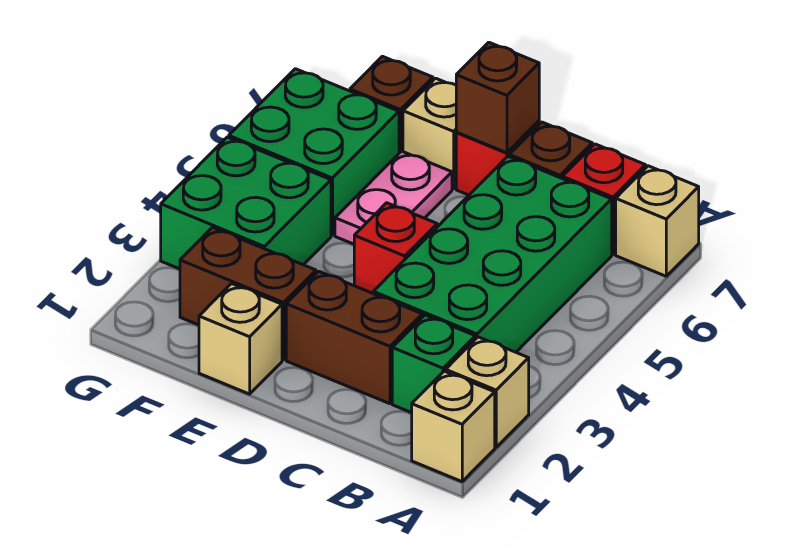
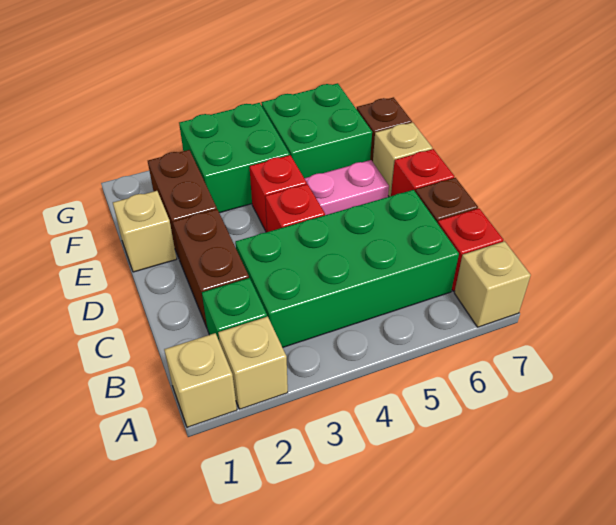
brown 1x1 brick [456,42,539,153] -> none
none -> red 1x1 brick [250,155,307,232]

